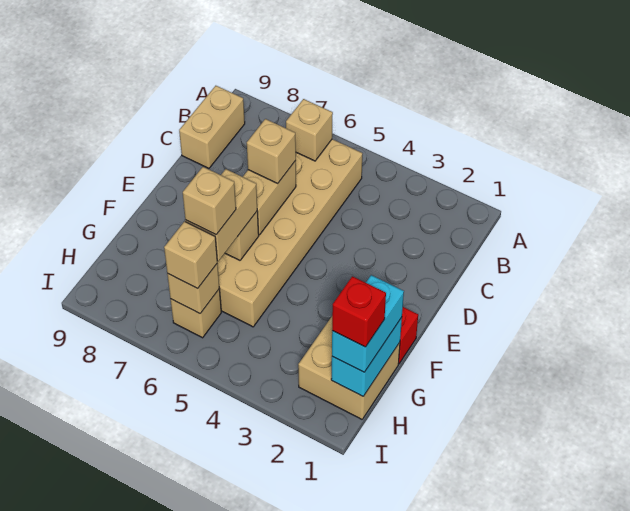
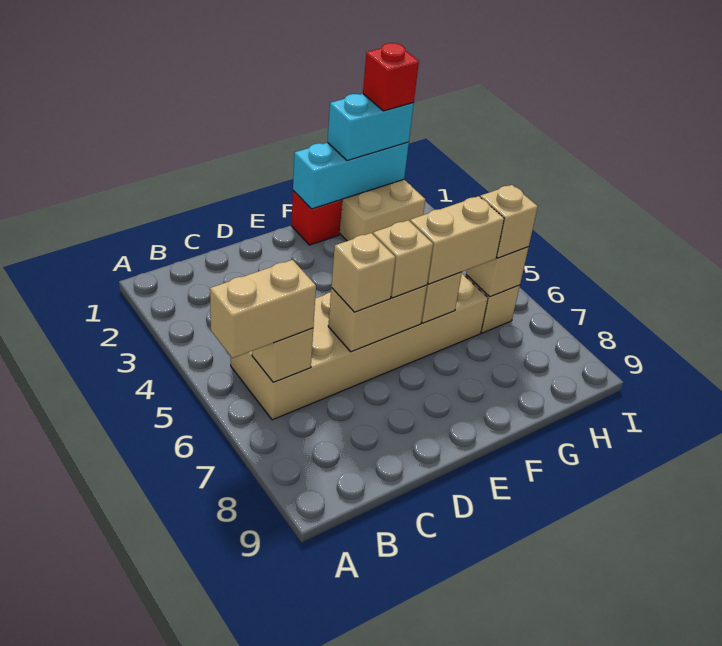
tan 1x2 brick [179,86,245,168] -> tan 1x2 brick moved to [210,260,316,358]
cyan 1x2 brick [331,317,402,396] -> cyan 1x3 brick [293,142,409,209]
tan 1x1 brick [183,167,236,235] -> tan 1x1 brick moved to [373,220,433,298]

